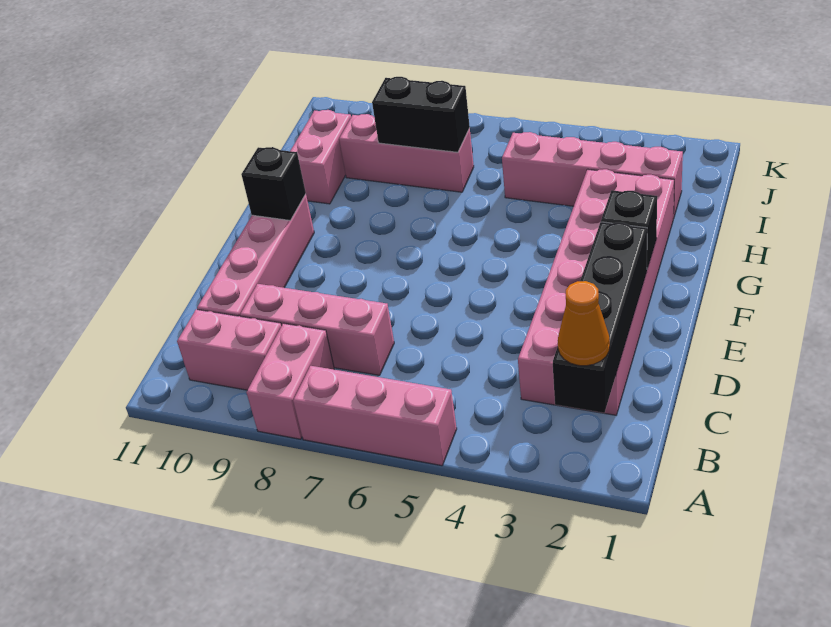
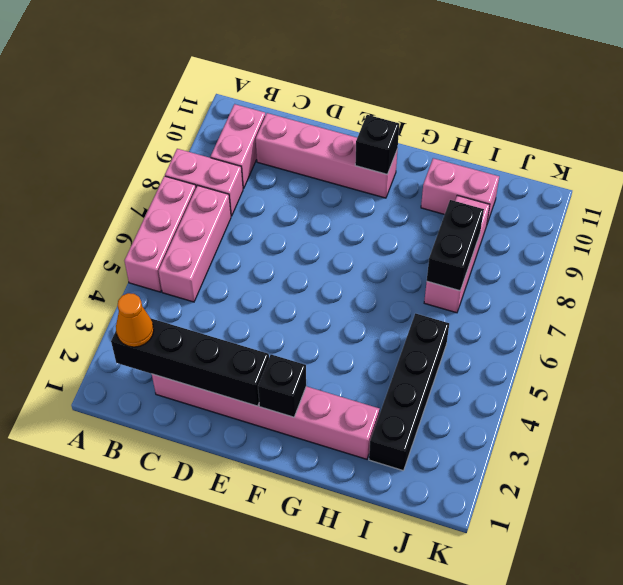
pink 2x6 brick [518,169,674,415] -> pink 1x6 brick [152,374,379,459]
pink 1x3 brick [240,284,394,375] -> pink 1x3 brick moved to [159,186,231,302]
pink 1x4 brick [502,132,683,219] -> black 1x4 brick [369,313,449,471]

